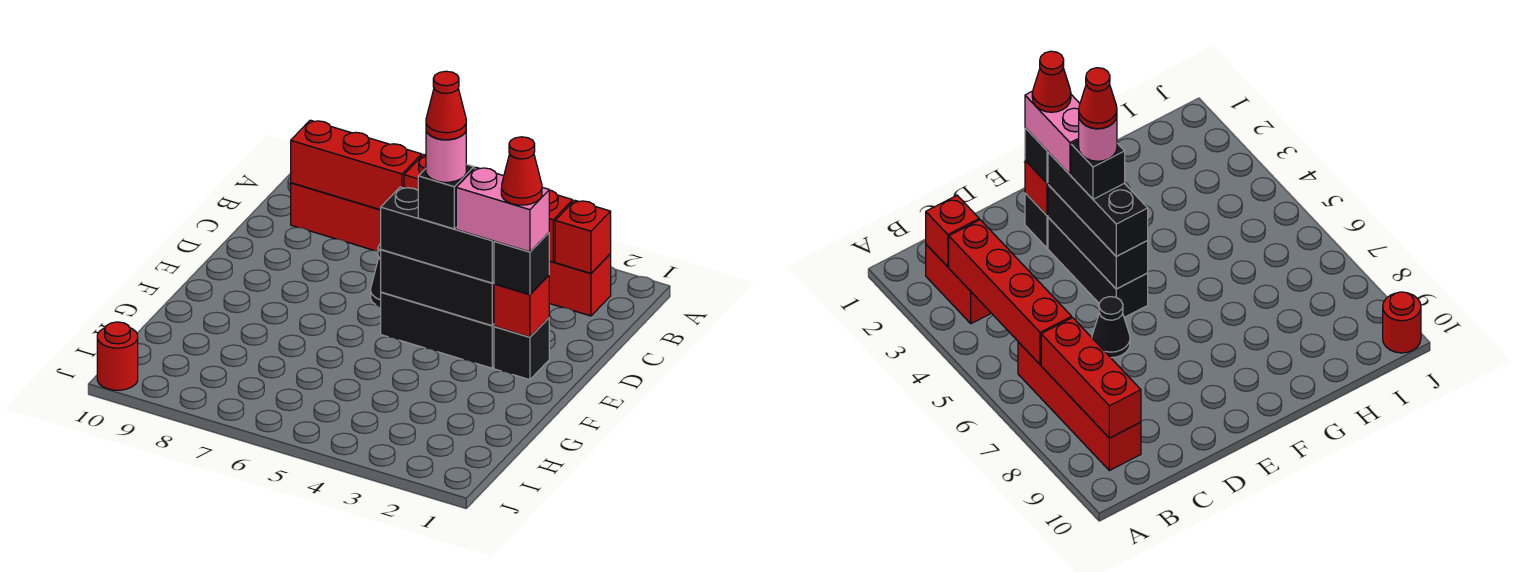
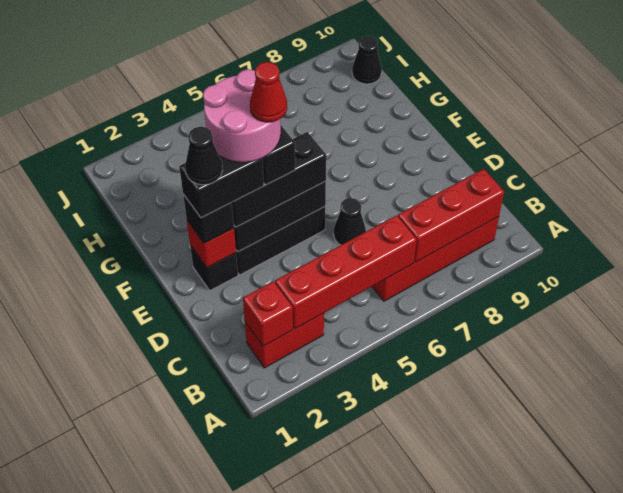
pink 1x2 brick [456,167,549,252] -> black 1x2 brick [179,156,264,218]
red 1x1 cone [501,137,542,205] -> black 1x1 cone [185,127,222,185]
pink 1x1 round brick [426,131,466,182] -> pink 2x2 round brick [203,69,281,162]
none -> black 1x1 cone [352,36,382,84]
red 1x1 round brick [97,322,138,390] -> none

